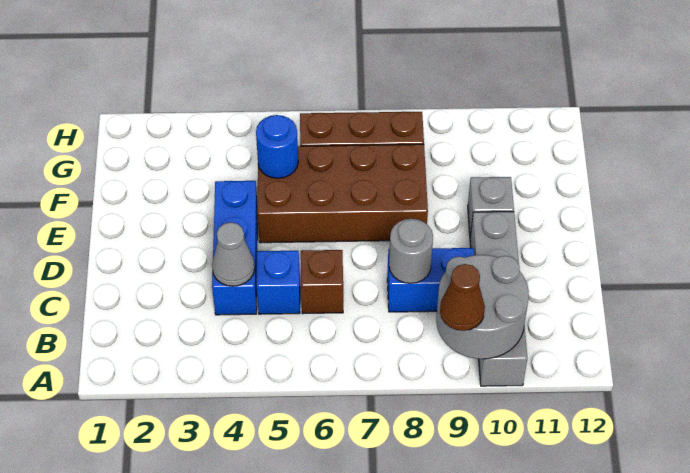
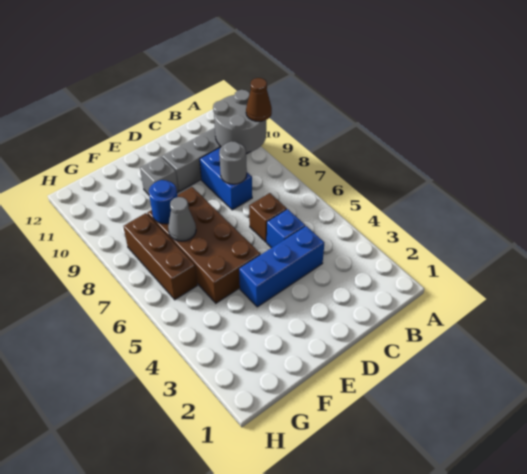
grey 1x1 cone [212,222,255,286] -> grey 1x1 cone moved to [168,197,196,241]
blue 1x1 round brick [256,115,298,178] -> blue 1x1 round brick moved to [149,180,177,224]

